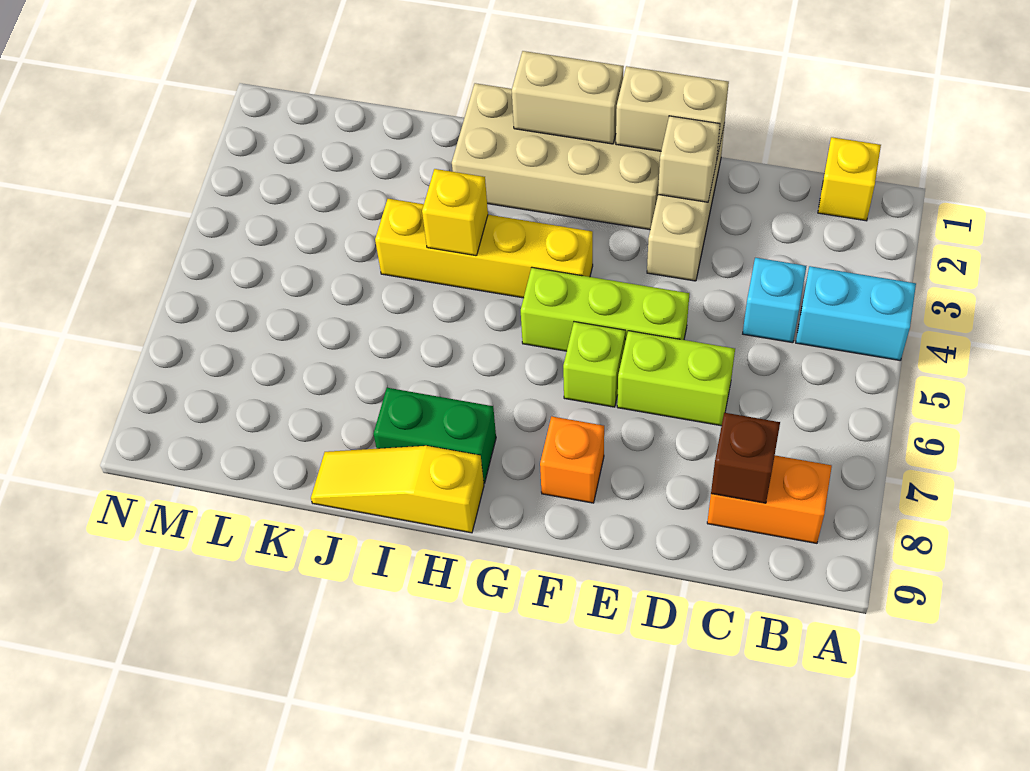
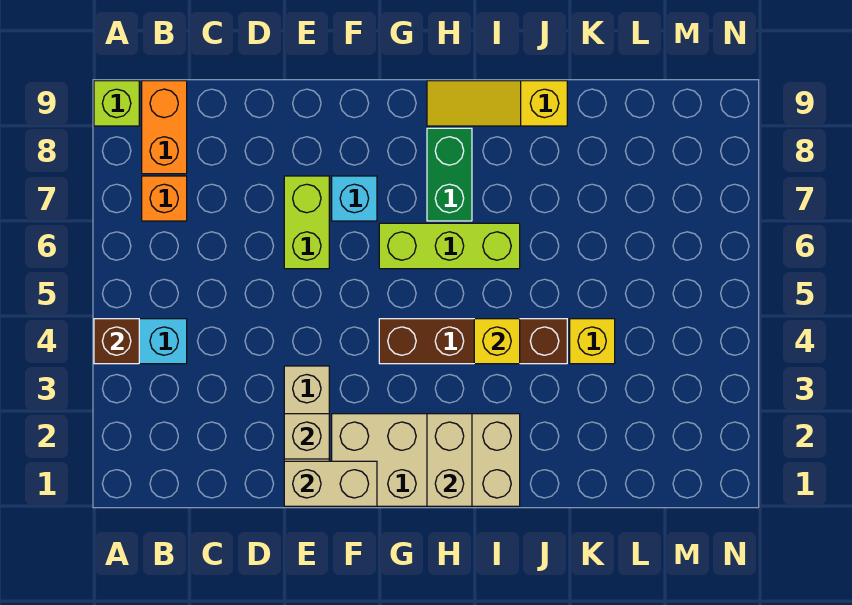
yellow 1x1 brick [818,137,881,221] -> yellow 1x1 brick moved to [570,319,615,364]
orange 1x2 brick [707,456,832,543] -> orange 1x2 brick turned to [142,81,187,174]
cyan 1x1 brick [743,258,806,343] -> cyan 1x1 brick moved to [332,176,377,221]
brown 1x1 brick [711,413,780,503] -> brown 1x1 brick moved to [94,319,139,364]
lime 1x2 brick [617,331,735,426] -> lime 1x2 brick turned to [284,176,329,269]
lime 1x3 brick [521,267,689,351] -> lime 1x3 brick moved to [379,223,520,269]
lime 1x1 brick [563,322,625,407] -> lime 1x1 brick moved to [94,81,139,126]
orange 1x1 brick [540,416,604,503] -> orange 1x1 brick moved to [142,176,187,221]
tan 1x2 brick [512,51,624,144] -> tan 1x2 brick turned to [427,414,472,506]
yellow 1x4 brick [375,199,593,298] -> brown 1x4 brick [379,319,567,364]
green 1x2 brick [373,388,496,483] -> green 1x2 brick turned to [427,128,472,221]
yellow 1x3 slope [311,446,484,533] -> yellow 1x3 slope turned to [427,81,567,126]

